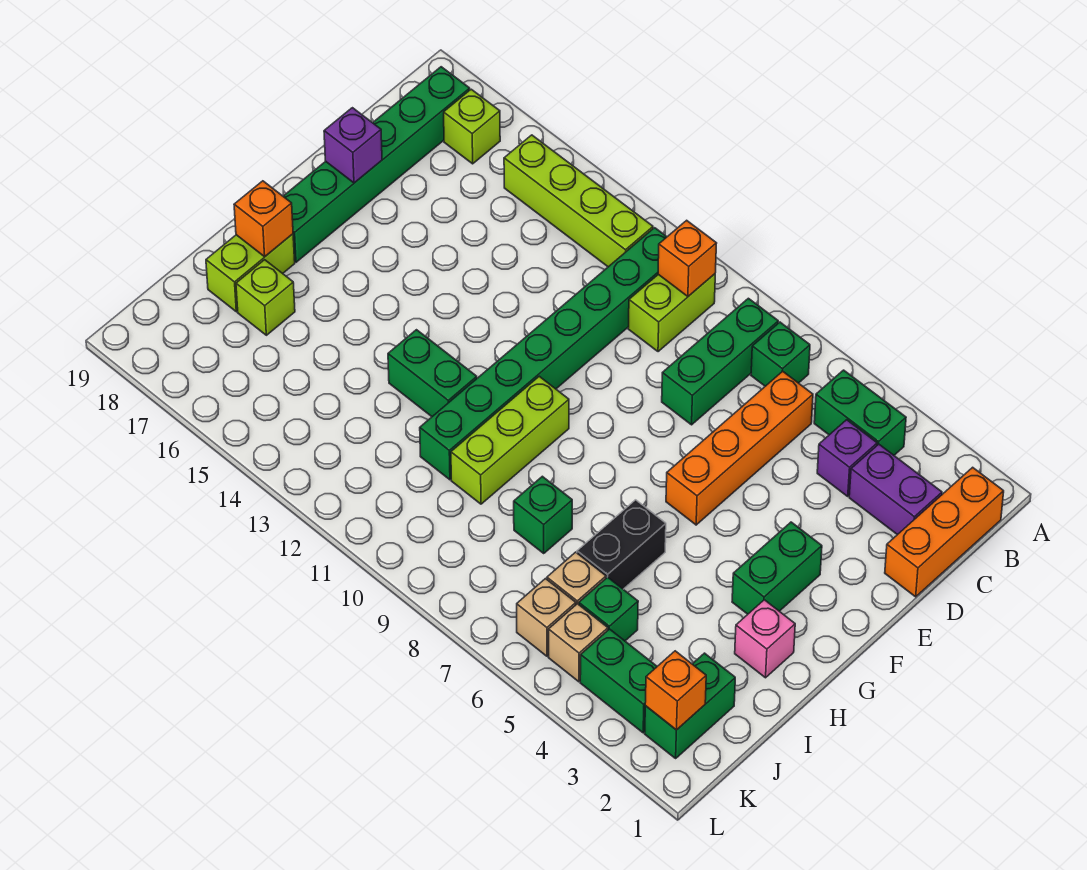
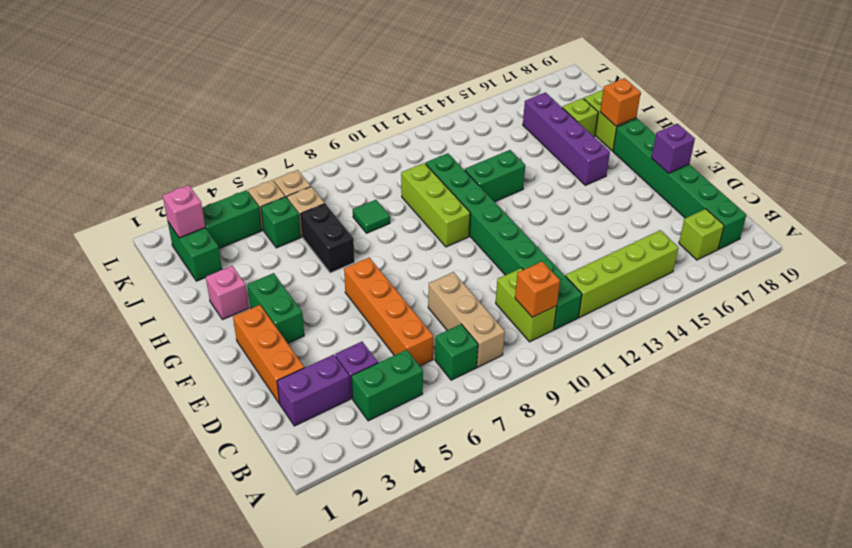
orange 1x3 brick [885,467,1004,597] -> orange 1x3 brick moved to [233,305,304,403]
green 1x3 brick [662,298,778,425] -> tan 1x3 brick [428,272,505,367]
none -> purple 1x4 brick [523,93,610,185]
green 1x1 brick [514,476,572,553] -> green 1x1 tile [353,200,390,233]
orange 1x1 brick [645,651,706,730] -> pink 1x1 brick [163,185,205,238]

